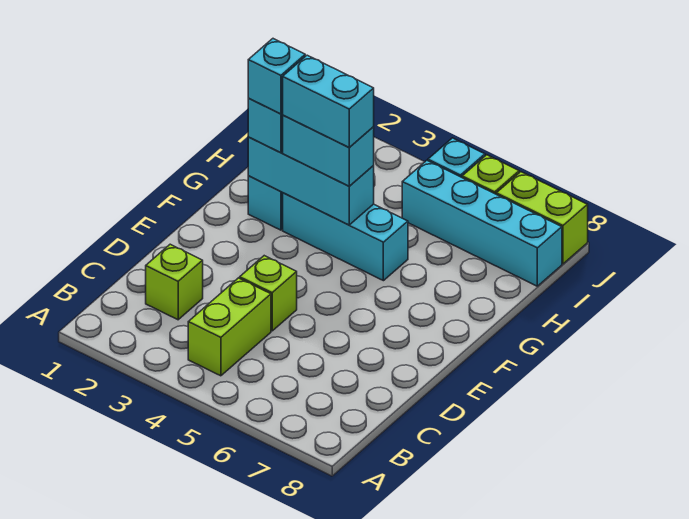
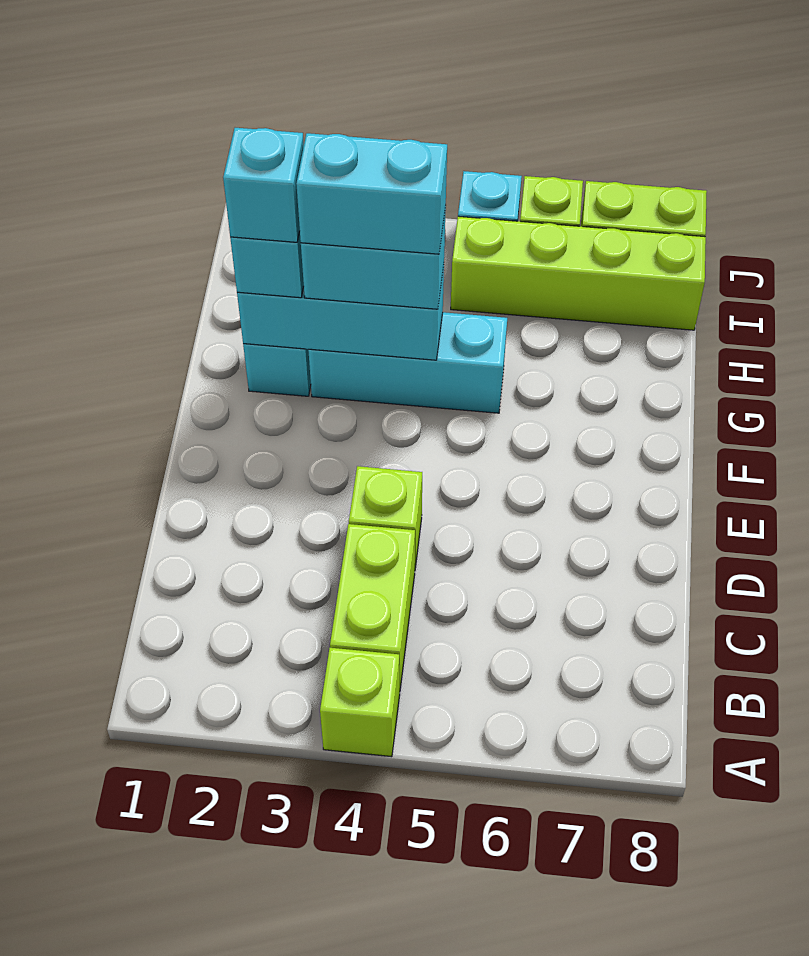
lime 1x1 brick [146,244,203,320] -> lime 1x1 brick moved to [320,648,400,757]
cyan 1x4 brick [402,160,562,286] -> lime 1x4 brick [451,216,706,330]

